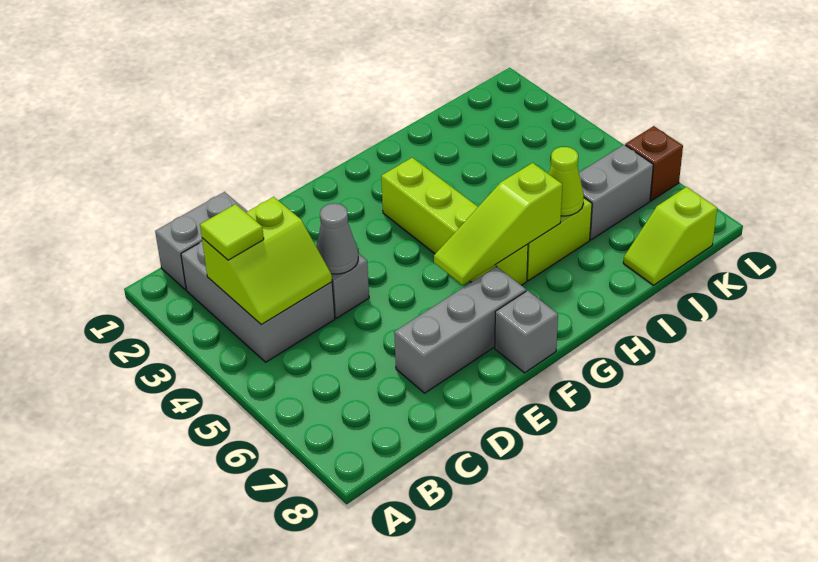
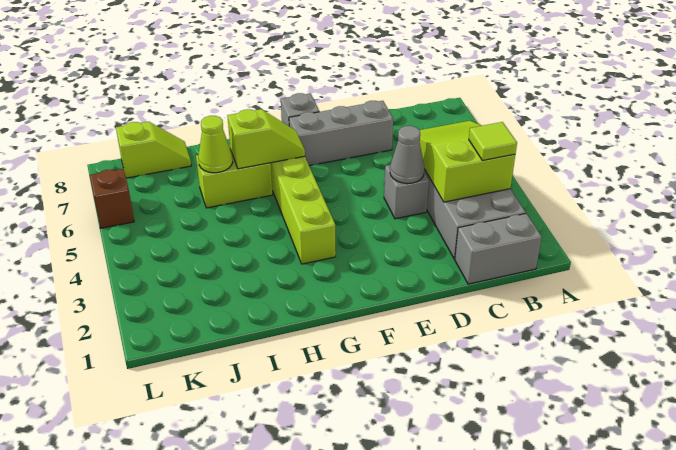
lime 2x2 slope [202,197,332,325] -> lime 2x3 slope [419,121,515,202]
lime 1x3 slope [434,163,562,285] -> lime 1x2 slope [227,109,305,169]
grey 1x2 brick [579,145,653,240] -> none

